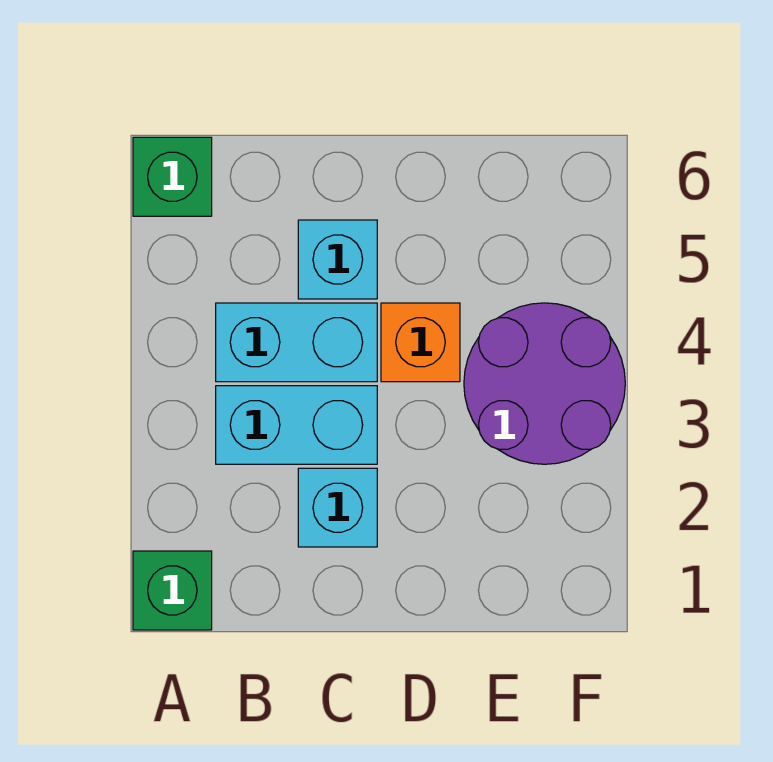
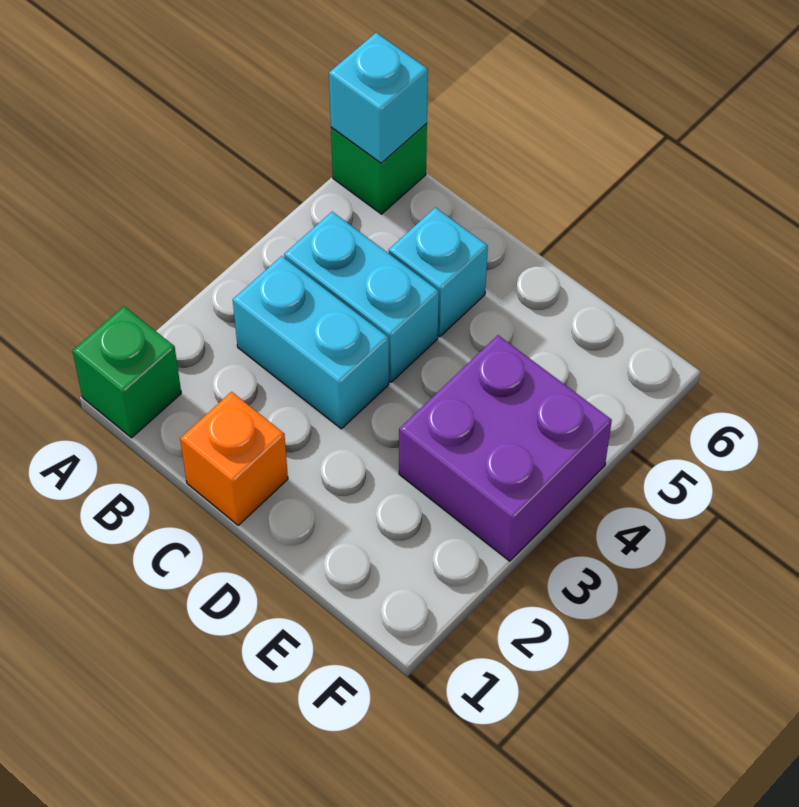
cyan 1x1 brick [298,468,377,547] -> cyan 1x1 brick moved to [329,33,428,163]
orange 1x1 brick [381,303,460,382] -> orange 1x1 brick moved to [180,392,288,525]
purple 2x2 round brick [464,303,625,464] -> purple 2x2 brick [399,335,612,561]

